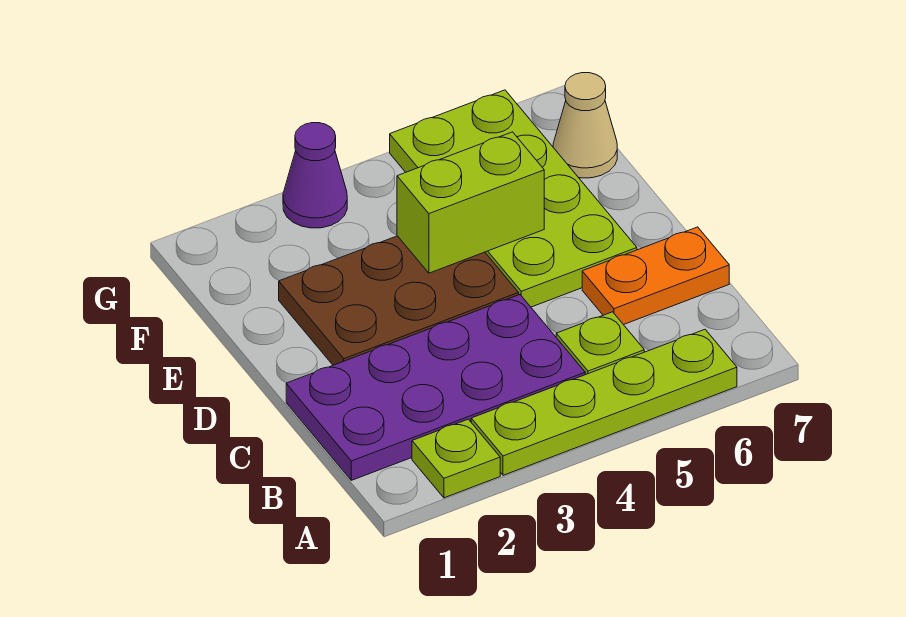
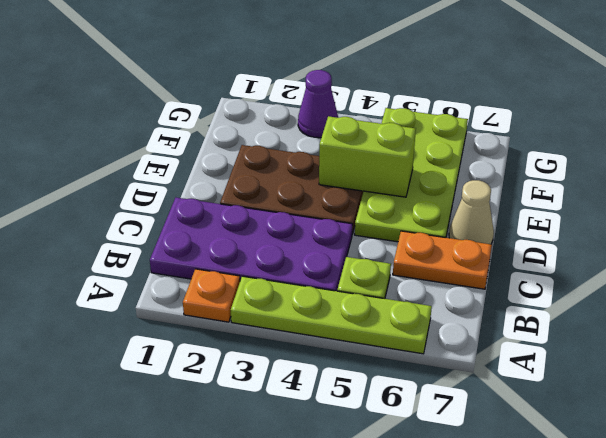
lime 1x1 plate [412,419,500,498] -> orange 1x1 plate [183,269,240,322]
tan 1x1 cone [553,73,617,178] -> tan 1x1 cone moved to [449,180,494,244]

